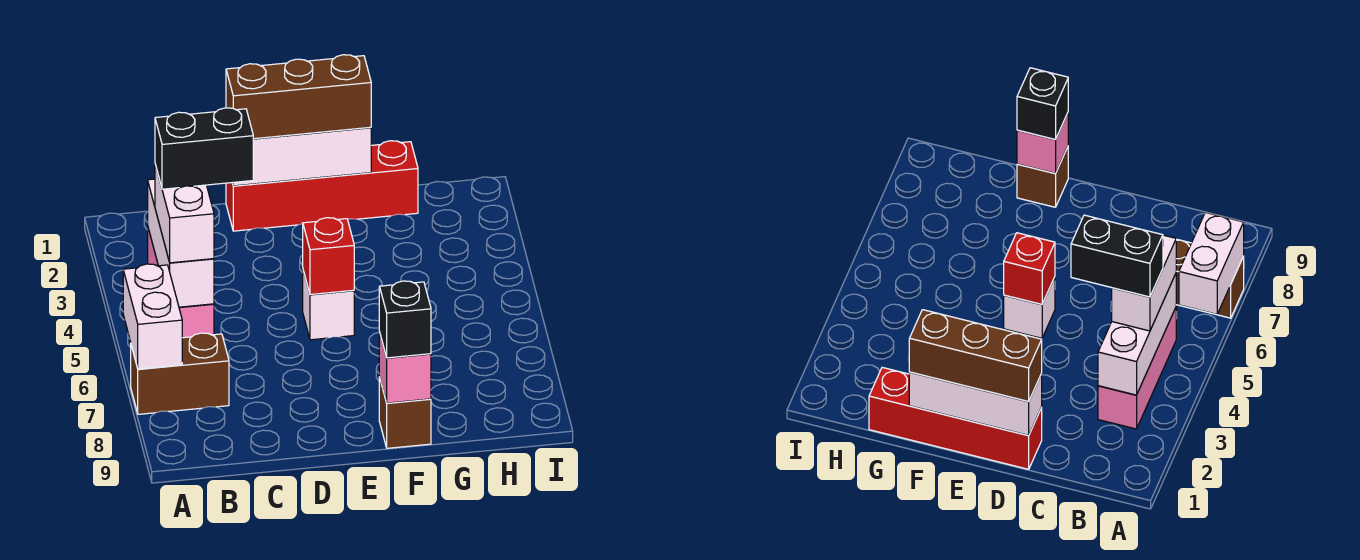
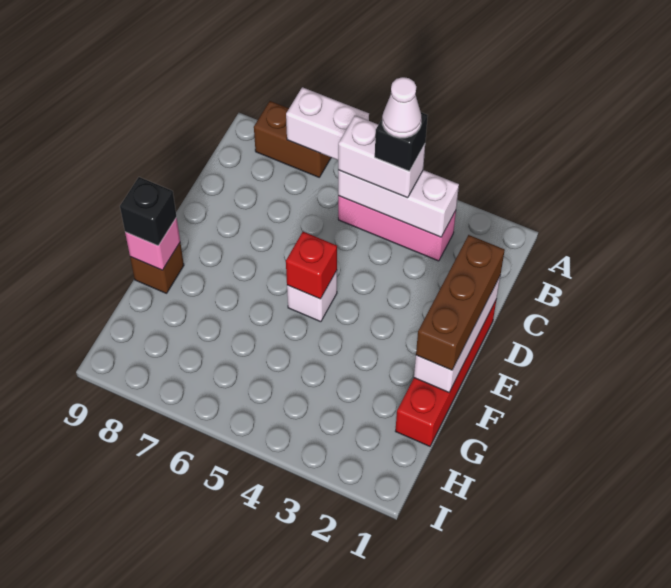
brown 1x2 brick [131,333,229,414] -> brown 1x2 brick turned to [254,101,331,177]
black 1x2 brick [155,108,253,189] -> black 1x1 brick [375,112,428,171]
none -> white 1x1 cone [382,77,422,138]

